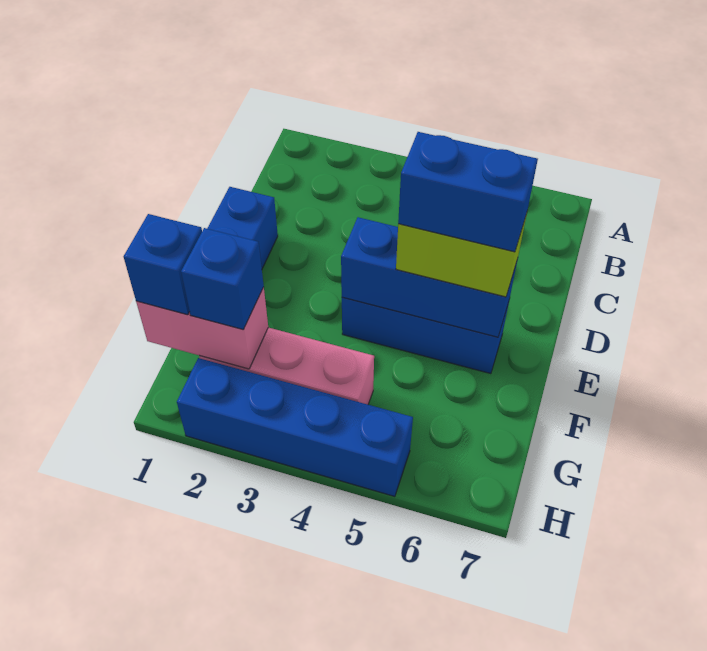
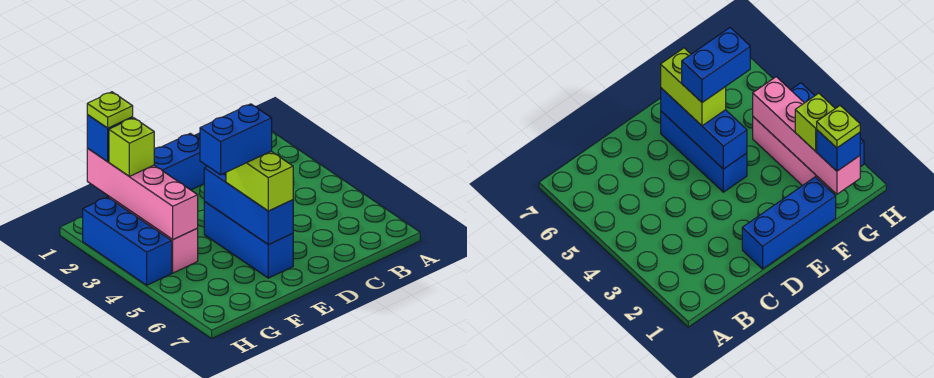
blue 1x2 brick [398,132,538,252] -> blue 1x2 brick turned to [200,104,272,175]
pink 1x2 brick [136,287,268,369] -> pink 1x4 brick [87,148,198,239]
none -> lime 1x1 plate [87,92,133,128]
blue 1x1 brick [181,228,264,330] -> lime 1x1 brick [109,118,154,176]
blue 1x4 brick [177,358,413,497] -> blue 1x3 brick [83,197,172,285]

